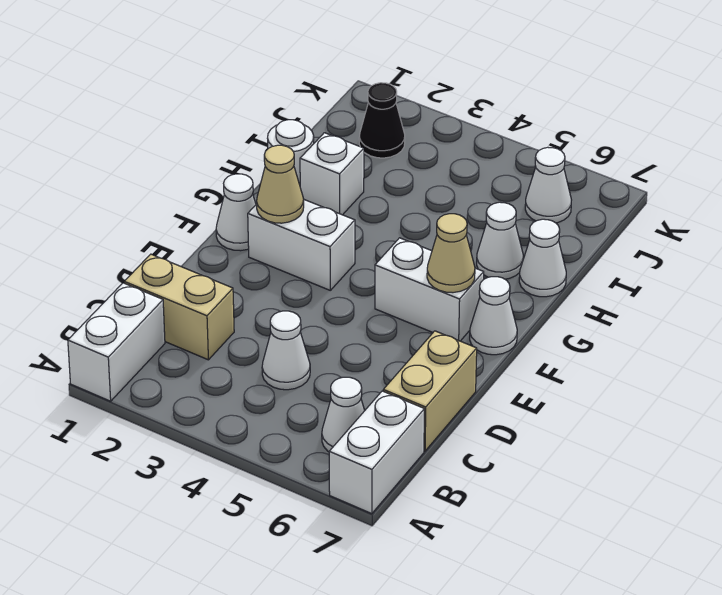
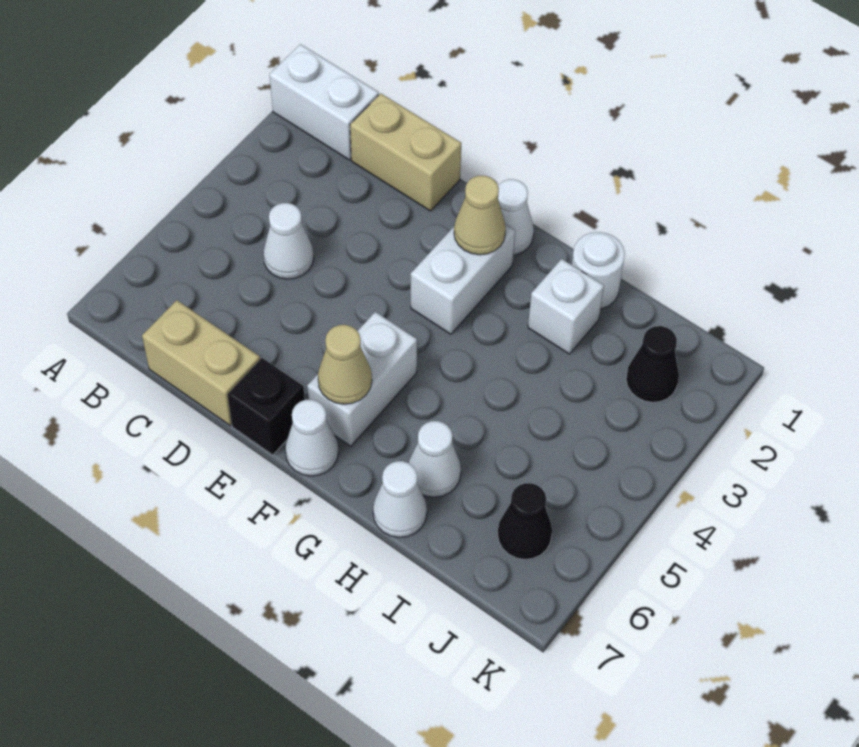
white 1x2 brick [329,391,424,514] -> none
white 1x1 cone [322,377,365,452] -> none
tan 1x2 brick [124,254,234,360] -> tan 1x2 brick turned to [350,93,462,211]
none -> black 1x1 brick [227,358,305,455]
white 1x1 cone [525,147,571,223] -> black 1x1 cone [498,483,552,559]

